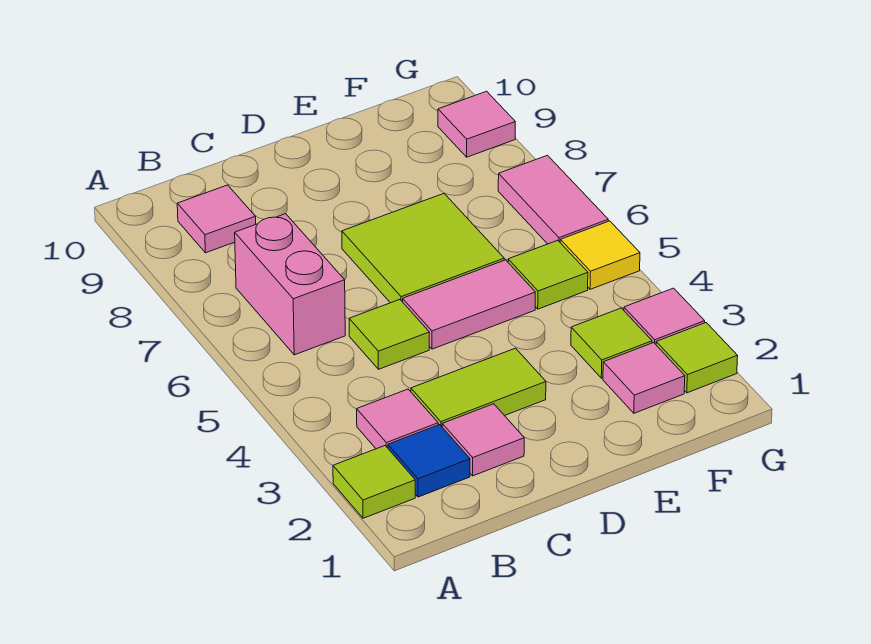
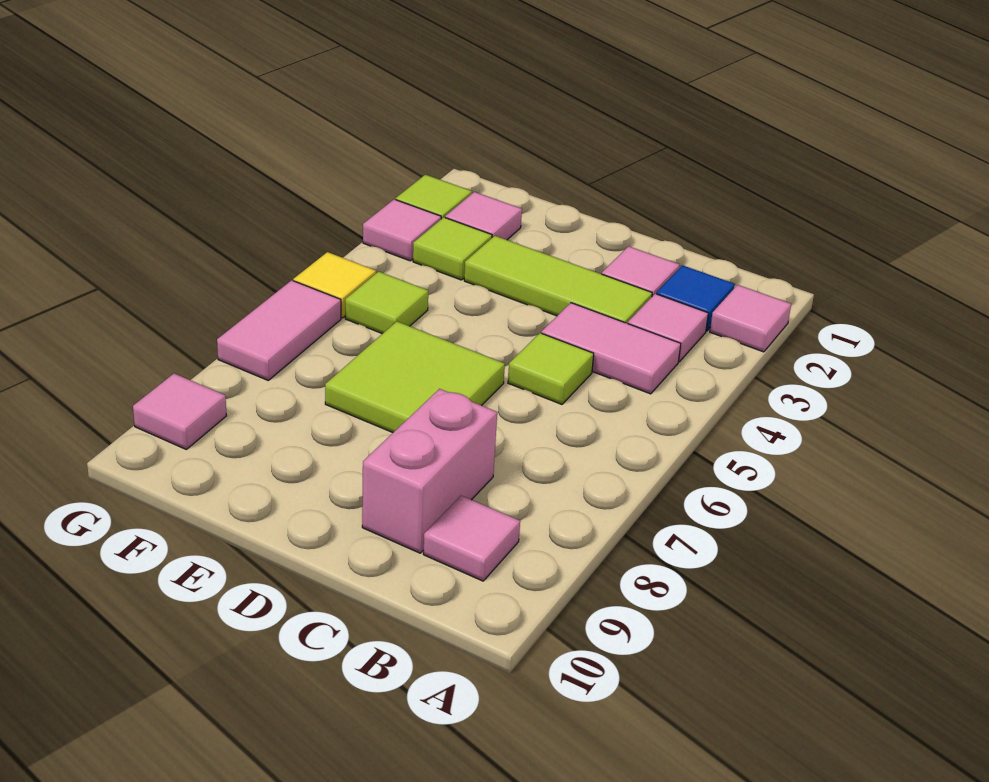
lime 1x1 tile [333,446,415,518] -> pink 1x1 tile [710,285,791,352]
pink 1x2 brick [235,214,345,355] -> pink 1x2 brick moved to [362,389,497,553]
lime 1x2 tile [411,348,546,426] -> lime 1x3 tile [464,236,652,323]
pink 1x2 tile [403,260,535,349] -> pink 1x2 tile moved to [541,303,681,394]

